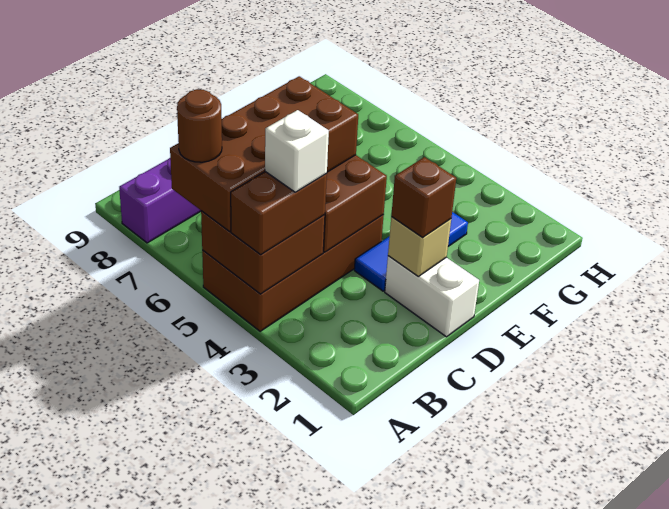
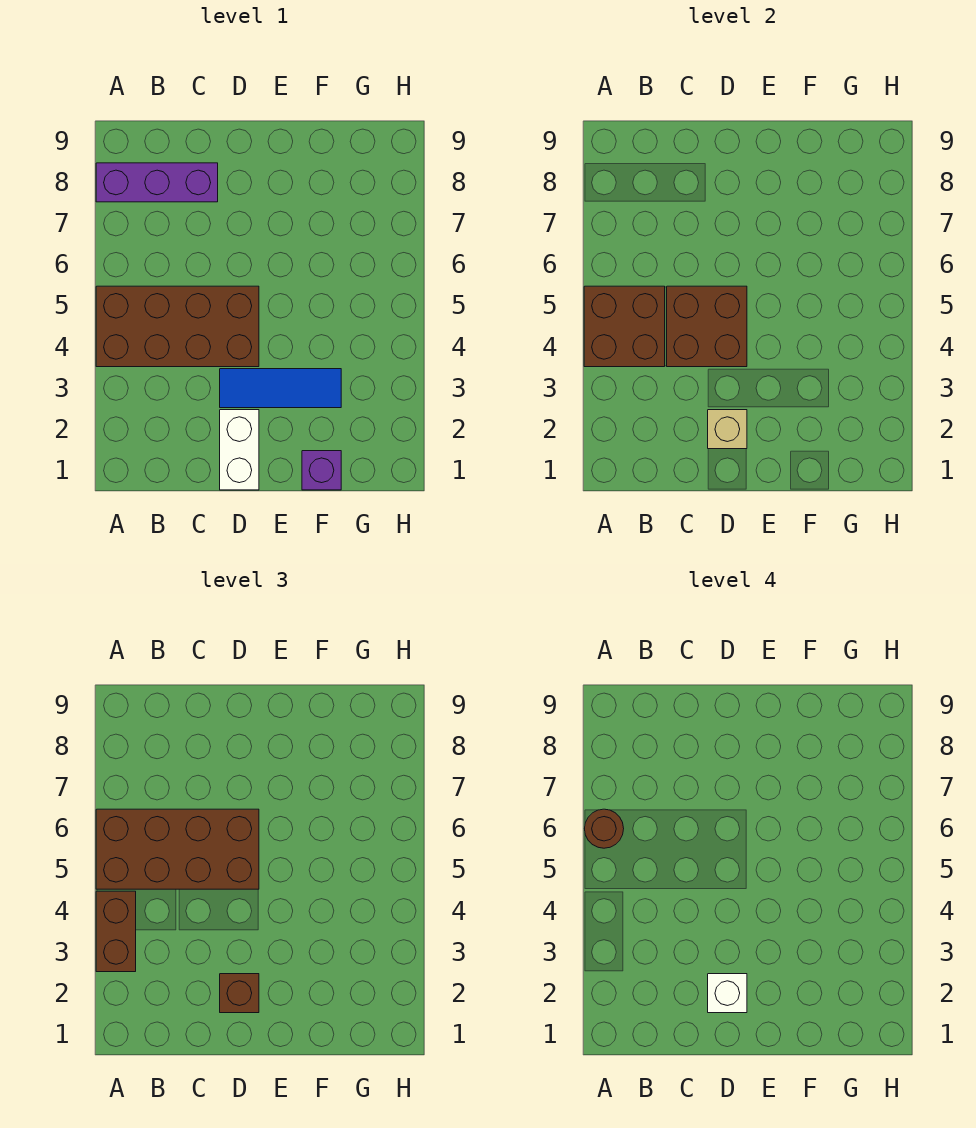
brown 1x2 brick [231,172,327,255] -> brown 1x2 brick turned to [96,891,136,972]
white 1x1 brick [265,110,329,192] -> white 1x1 brick moved to [708,974,747,1013]
none -> purple 1x1 brick [302,451,341,490]

